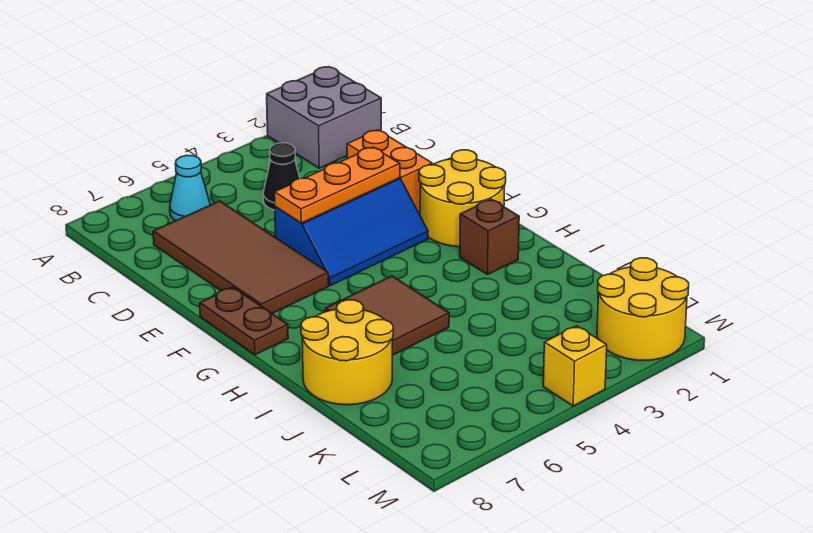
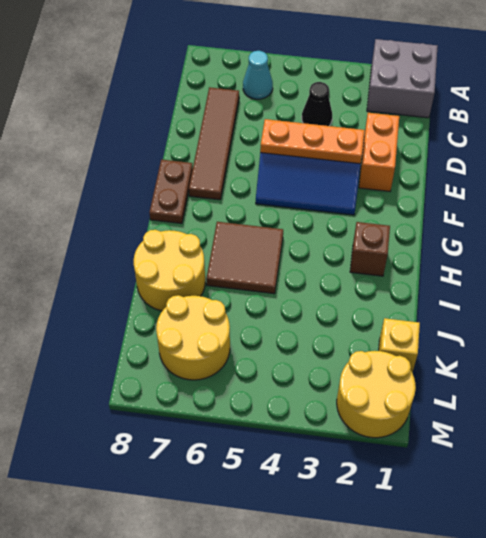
brown 2x4 tile [153,201,329,313] -> brown 1x4 tile [189,87,239,200]
yellow 2x2 round brick [419,150,506,247] -> yellow 2x2 round brick moved to [156,295,230,380]
yellow 1x1 brick [543,326,607,406] -> yellow 1x1 brick moved to [379,318,420,372]

